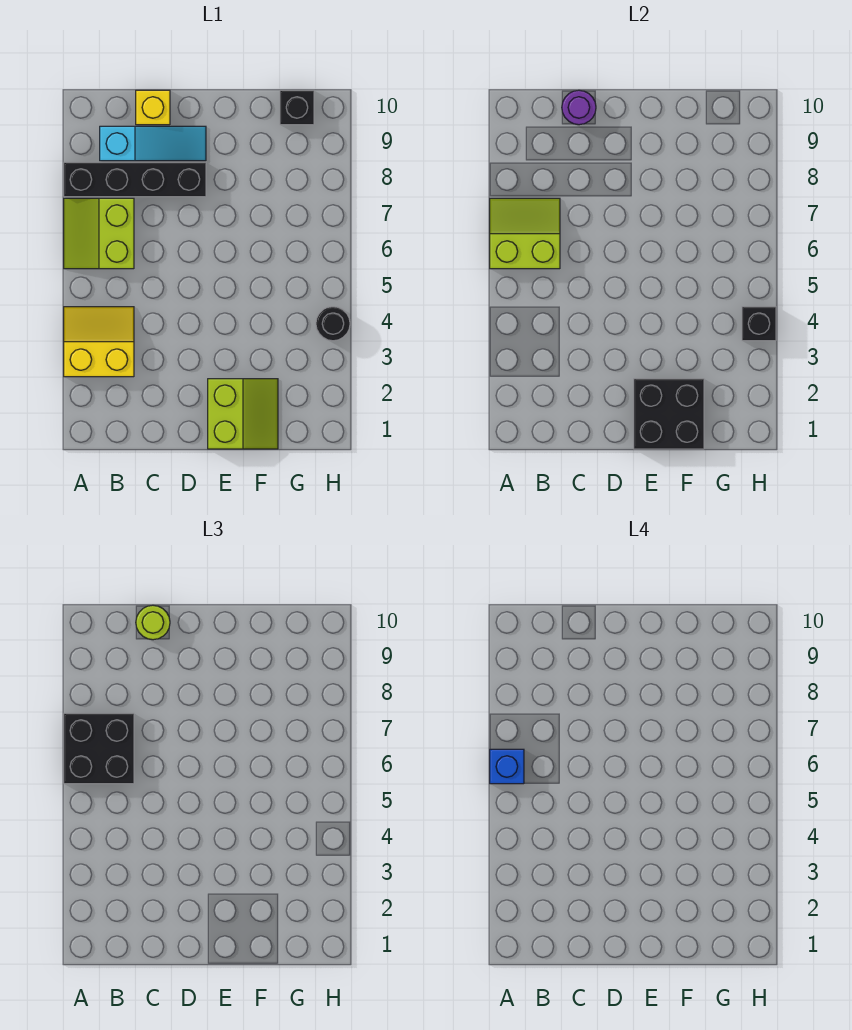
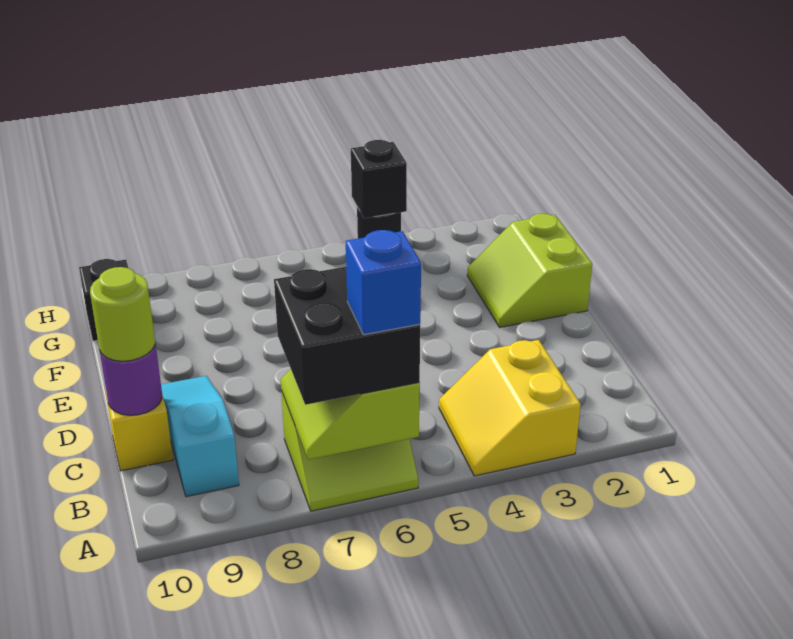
black 1x4 brick [64,162,206,197] -> none
lime 2x2 slope [208,379,278,449] -> lime 2x2 slope turned to [467,214,592,327]
black 2x2 brick [634,379,704,449] -> none

